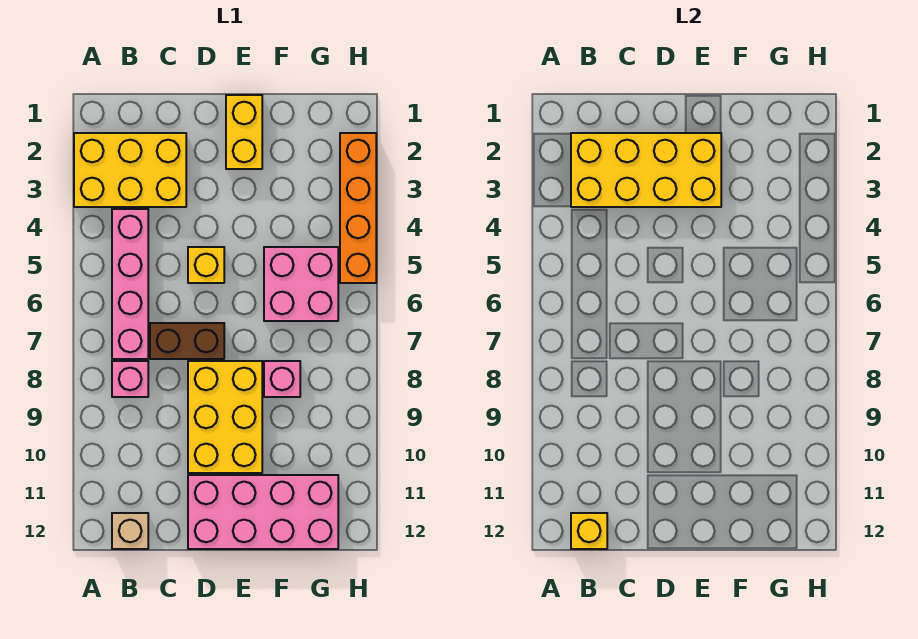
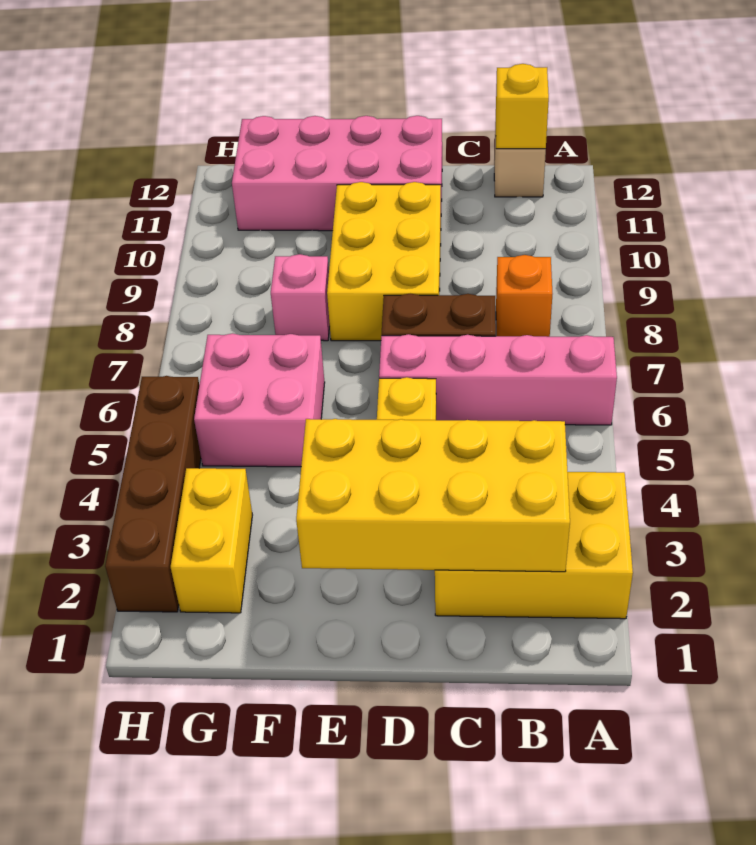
pink 1x4 brick [112,209,148,359] -> pink 1x4 brick turned to [379,334,617,425]
pink 1x1 brick [112,361,148,397] -> orange 1x1 brick [496,255,553,337]
yellow 1x2 brick [226,95,262,169] -> yellow 1x2 brick moved to [171,468,252,613]
orange 1x4 brick [340,133,376,283] -> brown 1x4 brick [105,376,201,612]

